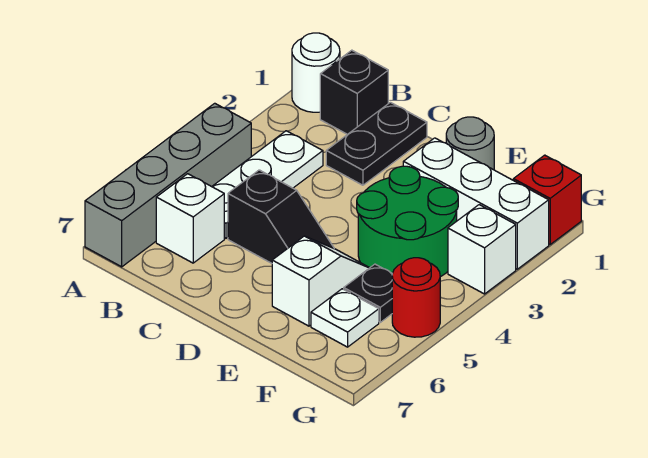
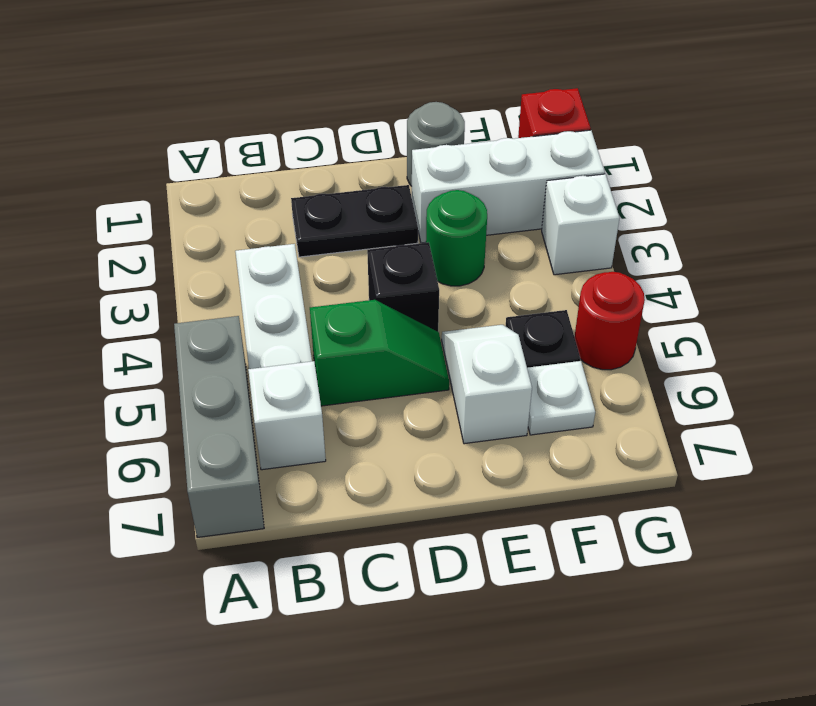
white 1x1 round brick [292,33,340,112] -> none
grey 1x4 brick [85,103,251,267] -> grey 1x3 brick [174,316,264,538]
black 1x1 brick [320,50,388,134] -> black 1x1 brick moved to [367,242,439,332]
black 1x2 plate [326,102,427,185] -> black 1x2 plate turned to [291,185,418,257]
black 1x2 slope [228,170,334,263] -> green 1x2 slope [310,300,449,406]
green 2x2 round brick [357,166,458,277] -> green 1x1 round brick [426,190,487,286]

